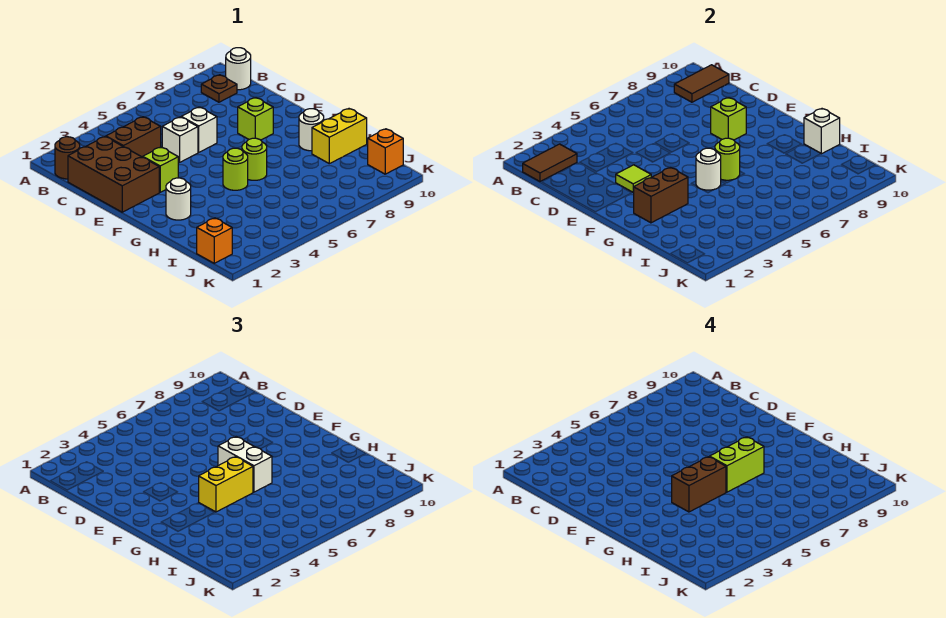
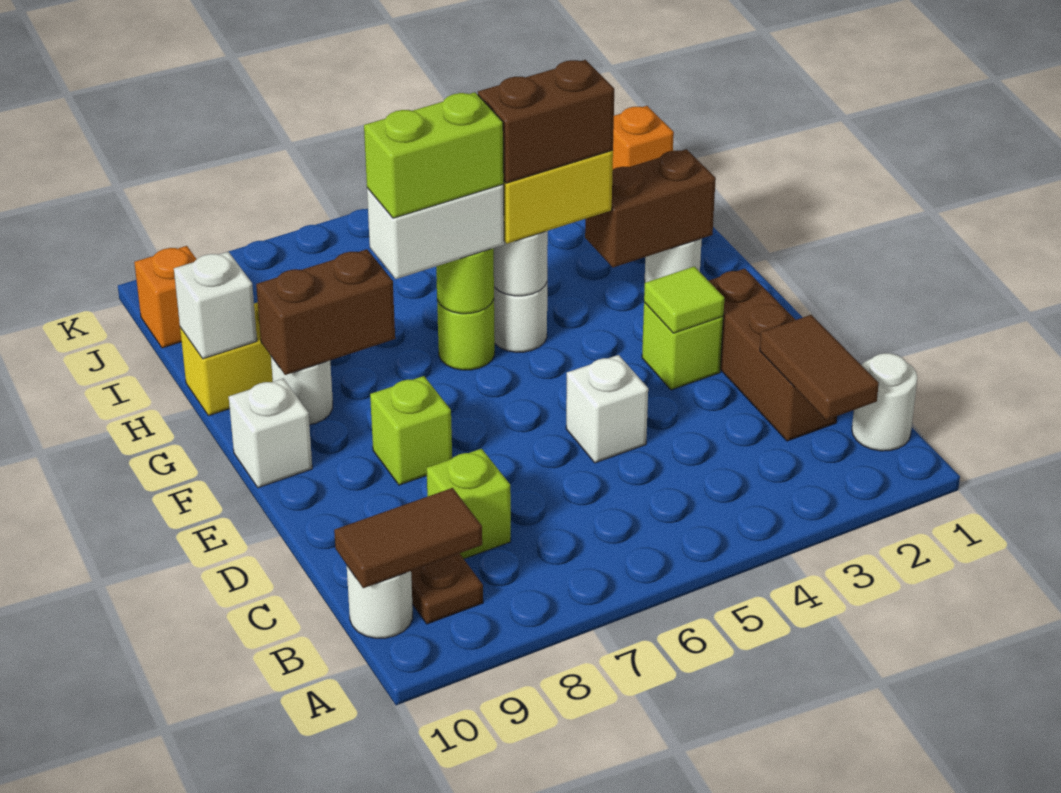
brown 1x1 round brick [55,137,80,179] -> white 1x1 round brick [852,353,917,451]
brown 1x2 tile [523,144,577,181] -> brown 1x2 tile turned to [760,315,879,420]
brown 2x3 brick [68,137,159,212] -> brown 1x3 brick [709,269,837,441]
brown 1x2 brick [106,117,161,157] -> brown 1x2 brick moved to [256,249,395,375]
white 1x1 brick [181,107,217,152] -> white 1x1 brick moved to [229,378,312,488]
lime 1x1 brick [711,97,746,140] -> lime 1x1 brick moved to [426,449,511,559]
white 1x2 brick [218,436,272,492] -> white 1x2 brick turned to [367,184,504,279]
lime 1x1 round brick [223,148,248,190] -> white 1x1 round brick [494,283,547,352]

